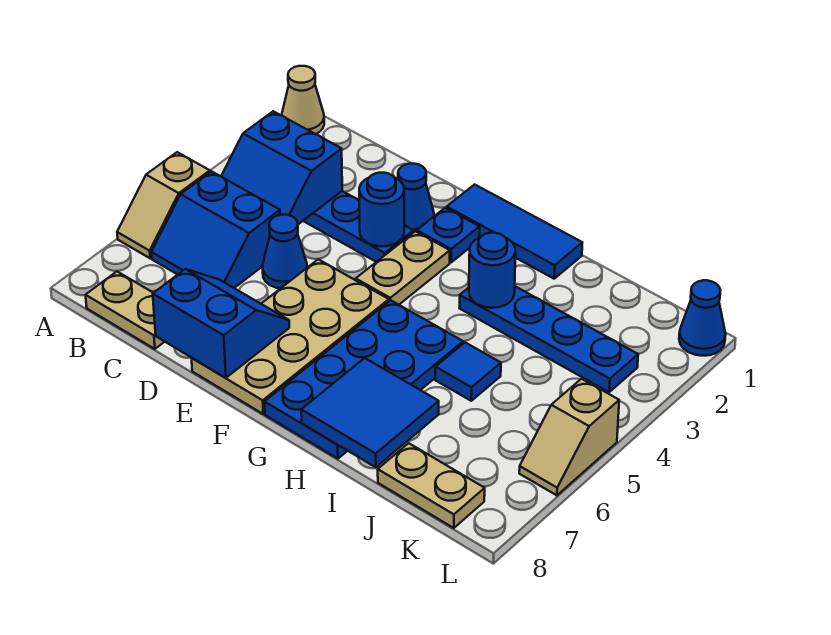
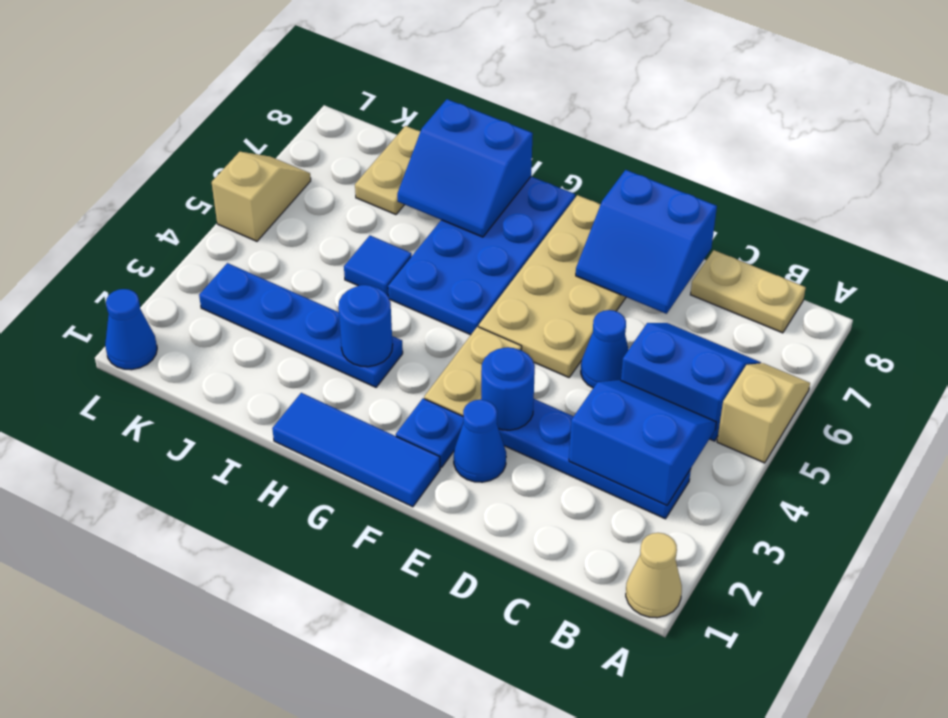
blue 2x2 tile [301,358,439,467] -> blue 2x2 slope [397,99,533,237]
tan 1x2 plate [378,443,485,528] -> tan 1x2 plate turned to [355,126,420,215]

